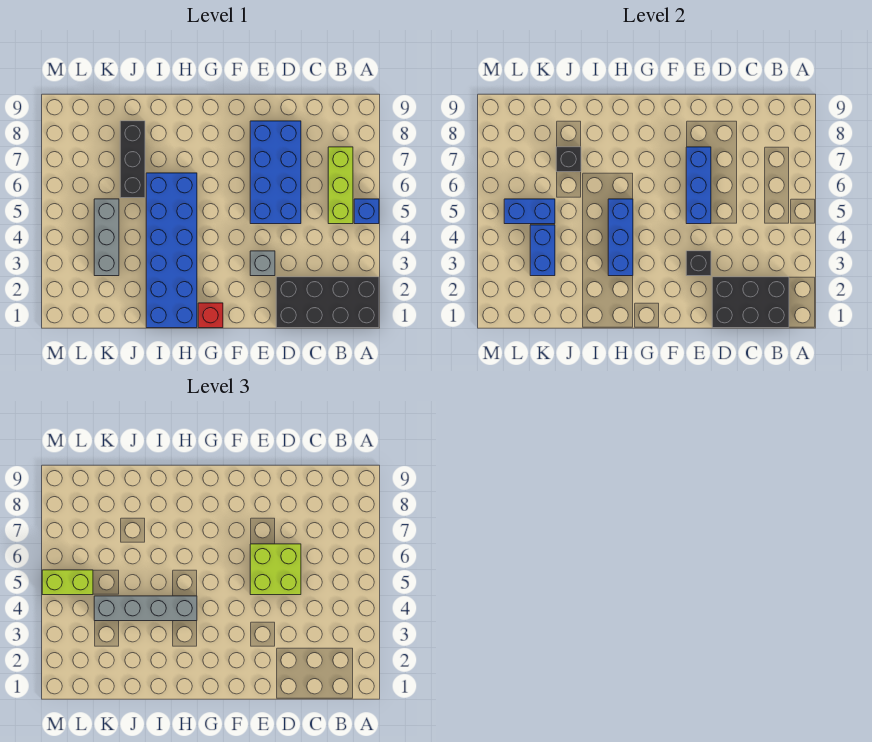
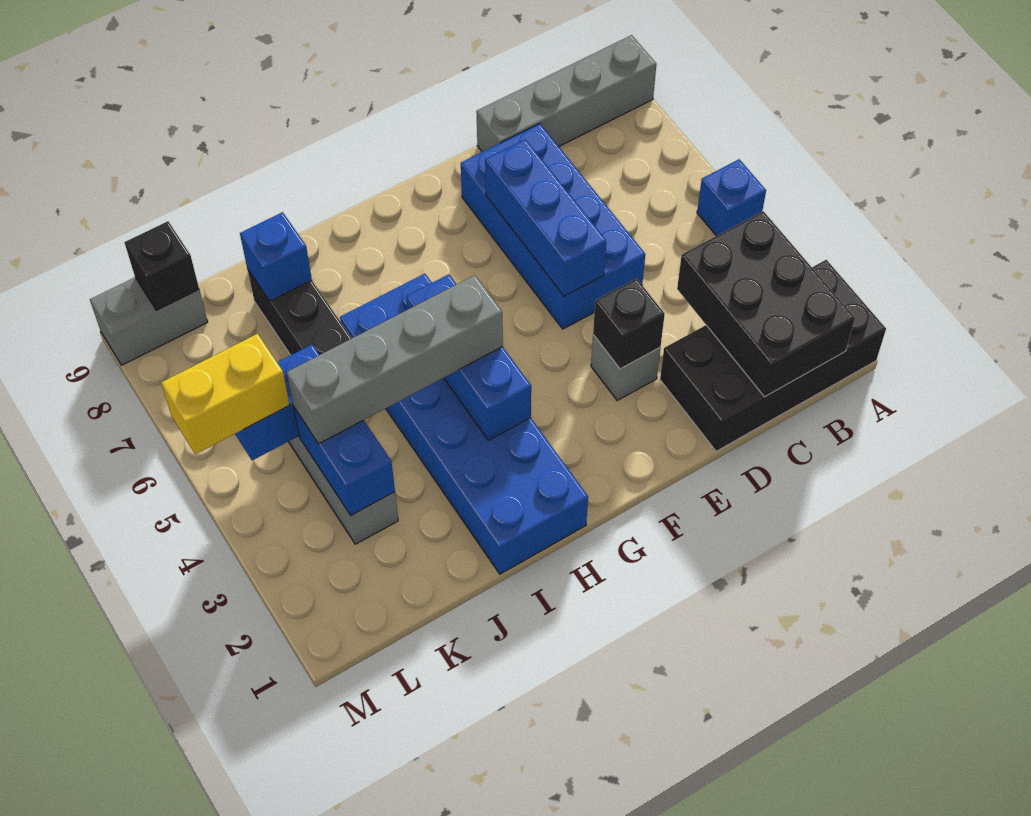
none -> grey 1x4 brick [476,35,656,152]
black 2x3 brick [712,277,789,328] -> black 2x3 brick turned to [677,211,855,397]
lime 1x3 brick [328,147,353,224] -> none
lime 2x2 brick [250,544,301,595] -> none
red 1x1 brick [198,303,223,328] -> none
black 1x1 brick [556,147,581,172] -> black 1x1 brick moved to [124,221,199,310]
none -> blue 1x1 brick [240,212,312,301]
lime 1x2 brick [42,570,93,595] -> yellow 1x2 brick [161,334,290,454]
none -> grey 1x2 brick [90,278,208,365]

